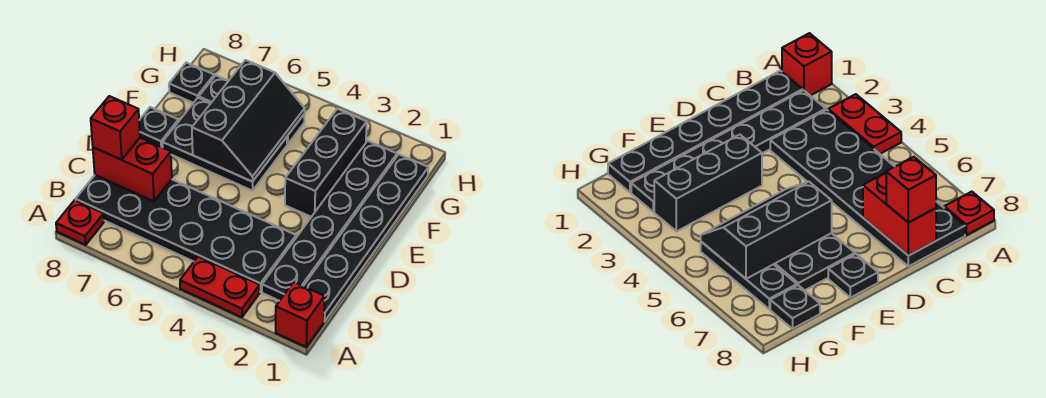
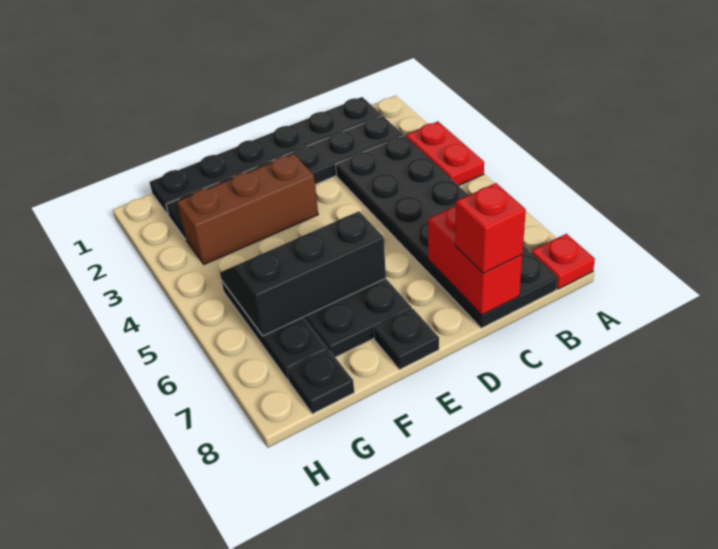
red 1x1 brick [276,282,325,347] -> none
black 1x3 brick [285,109,367,217] -> brown 1x3 brick [177,154,318,264]

